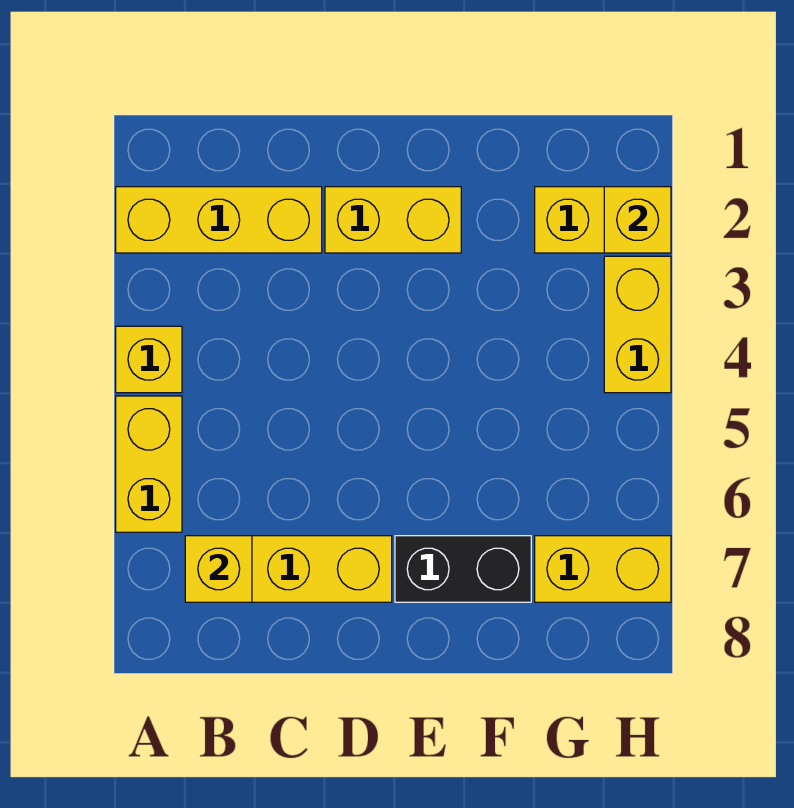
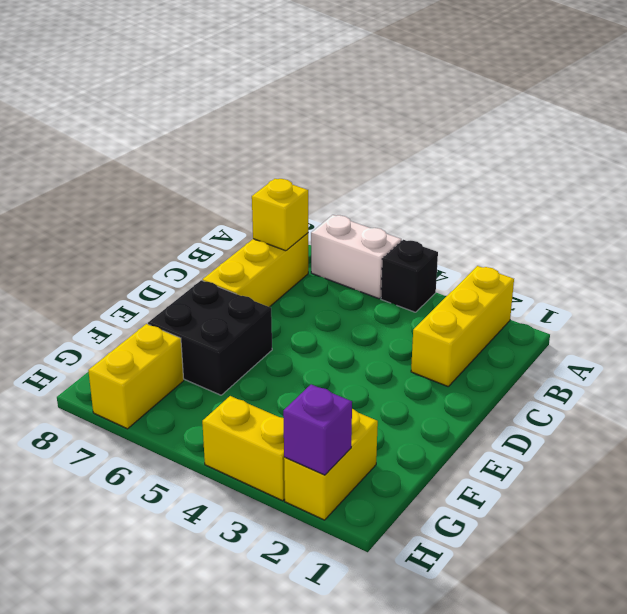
yellow 1x1 brick [116,326,182,393] -> black 1x1 brick [381,240,438,312]
yellow 1x2 brick [116,396,182,532] -> white 1x2 brick [311,215,401,299]
yellow 1x2 brick [325,187,461,253] -> none
black 1x2 brick [395,536,531,602] -> black 2x2 brick [148,280,272,395]
yellow 1x1 brick [604,187,671,253] -> purple 1x1 brick [283,384,352,475]

